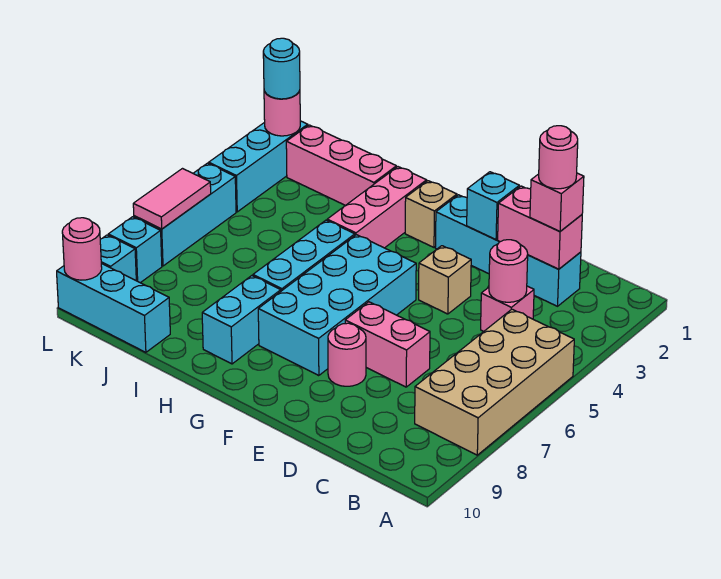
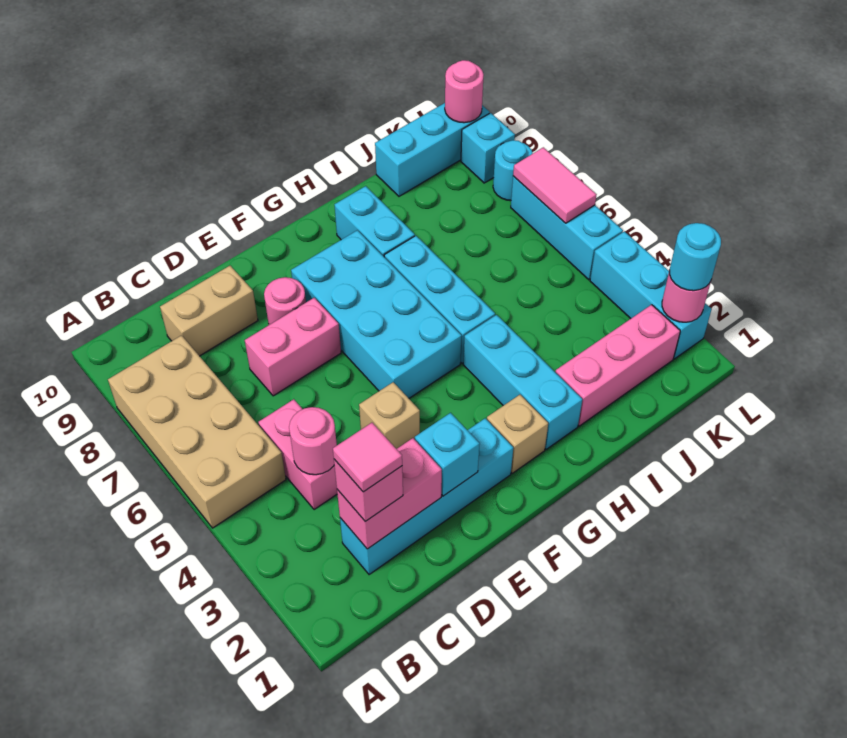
pink 1x1 round brick [539,126,578,189] -> pink 1x1 tile [333,423,402,492]
pink 1x1 brick [481,286,534,332] -> pink 1x2 brick [258,399,337,510]
none -> tan 1x2 brick [160,266,258,356]
pink 1x3 brick [327,167,427,248] -> cyan 1x3 brick [463,315,582,449]
cyan 1x1 brick [108,217,162,283] -> cyan 1x1 round brick [493,140,533,201]

